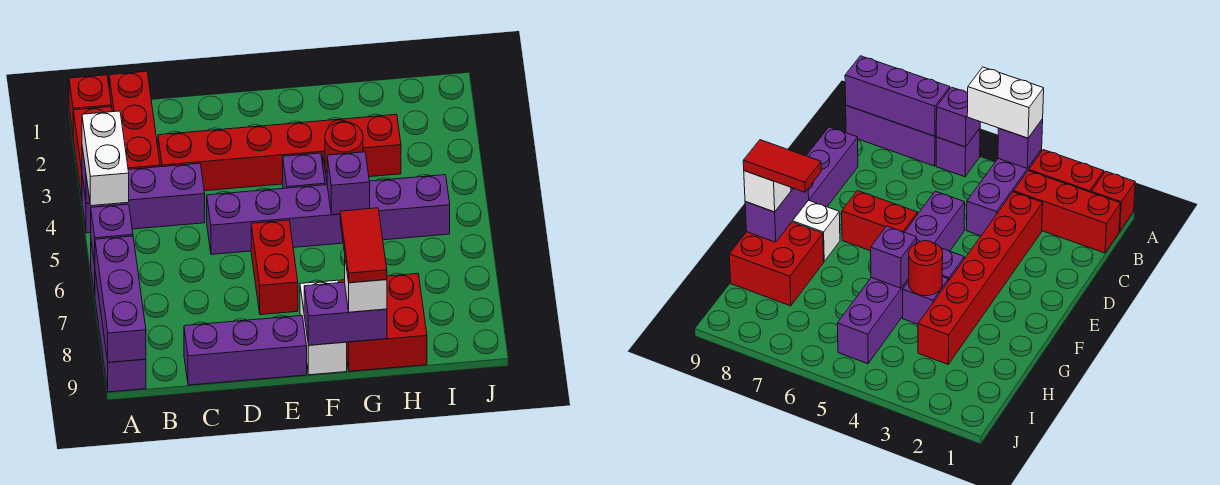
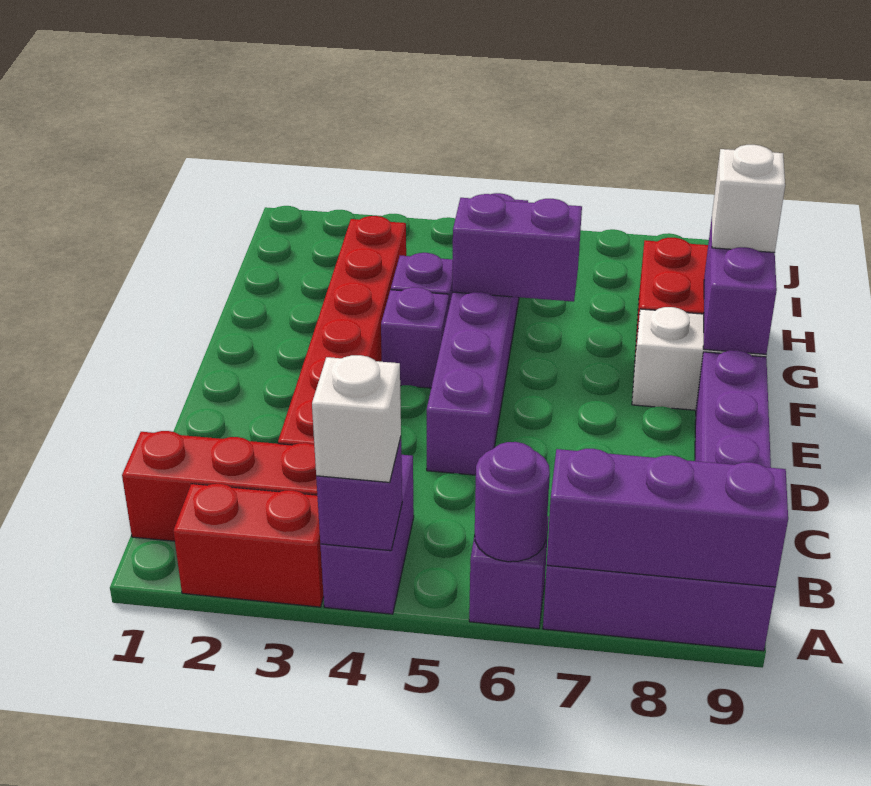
red 1x1 brick [69,75,111,133] -> none
purple 1x3 brick [82,163,205,233] -> purple 1x2 brick [320,455,414,614]
white 1x2 brick [82,111,129,206] -> white 1x1 brick [312,355,401,482]
purple 1x1 brick [91,204,133,265] -> purple 1x1 round brick [475,442,550,562]
red 1x2 brick [251,220,298,315] -> none
red 1x1 round brick [325,122,363,172] -> none
purple 1x1 brick [327,152,370,215] -> purple 1x2 brick [452,194,582,302]
red 1x2 tile [340,208,387,283] -> none

